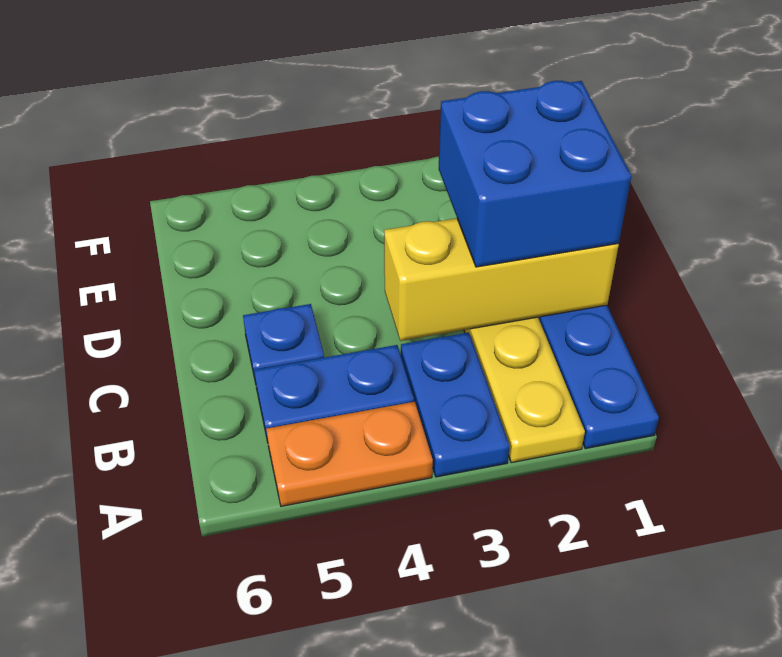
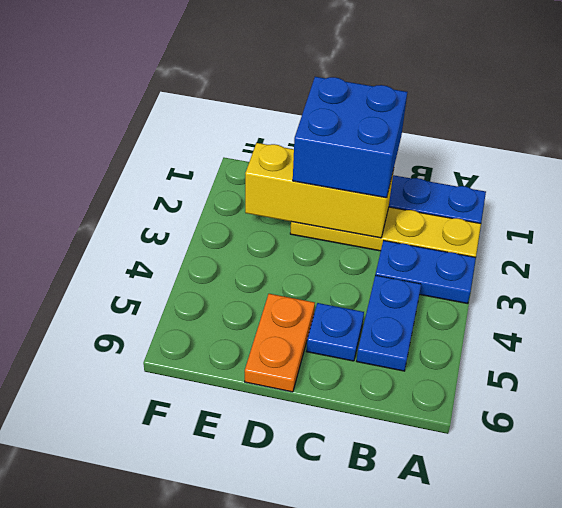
orange 1x2 plate [266,402,433,506] -> orange 1x2 plate moved to [245,294,315,392]
yellow 1x3 brick [384,218,619,341] -> yellow 1x3 brick turned to [245,143,394,238]

